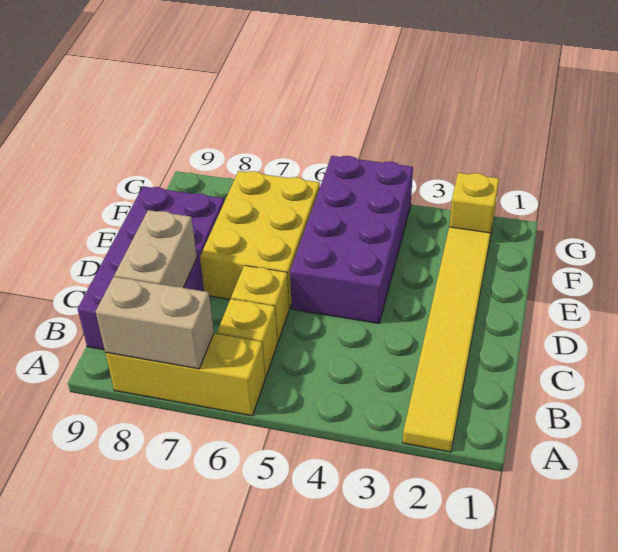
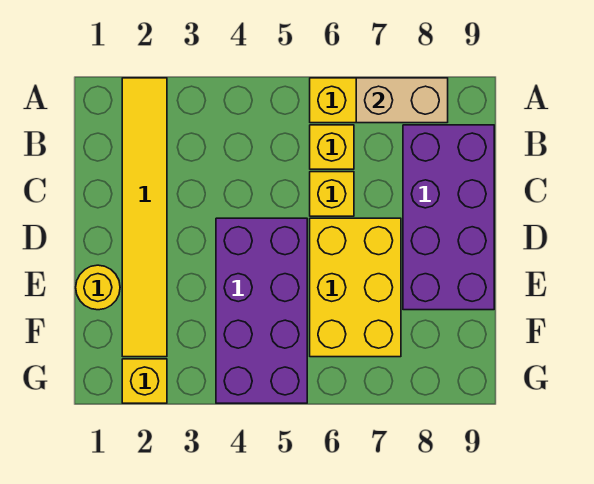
tan 1x2 brick [114,210,197,288] -> none
none -> yellow 1x1 round brick [76,265,120,310]

